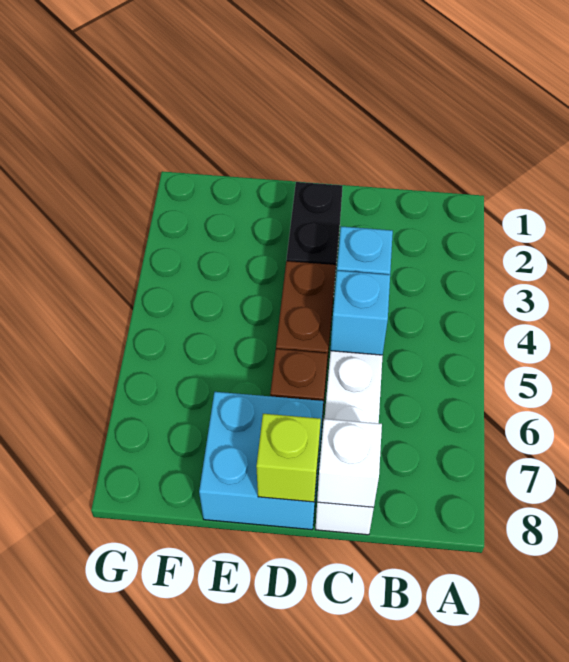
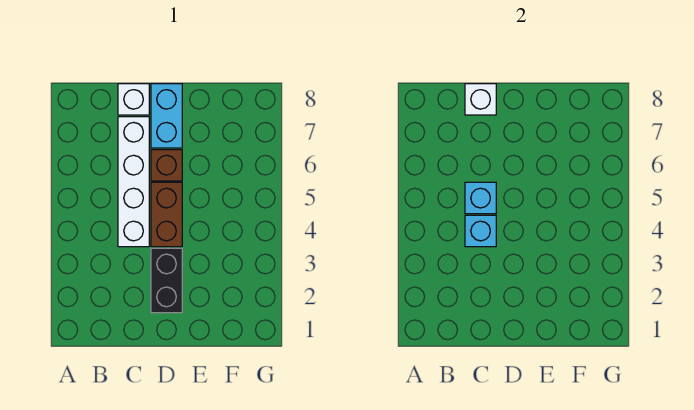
cyan 2x2 brick [199,392,323,530] -> cyan 1x2 brick [151,84,182,148]
lime 1x1 brick [256,414,321,502] -> none

